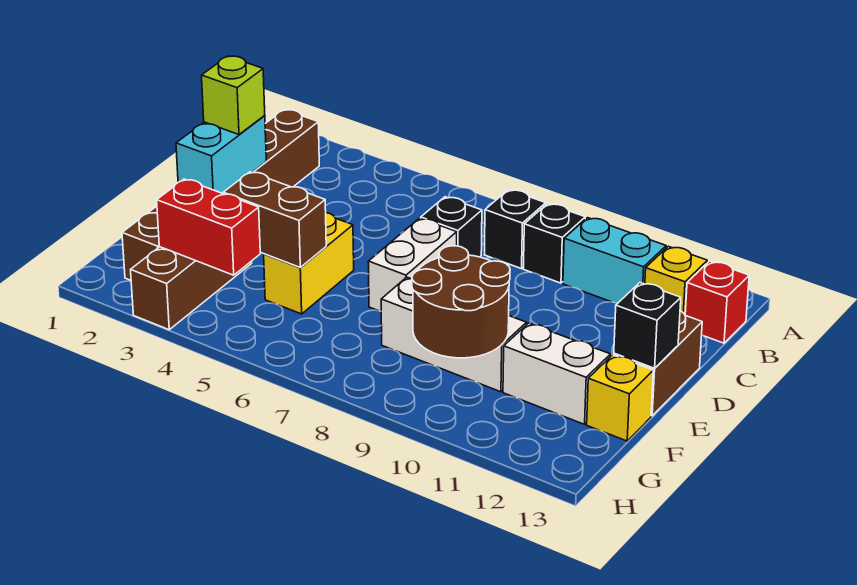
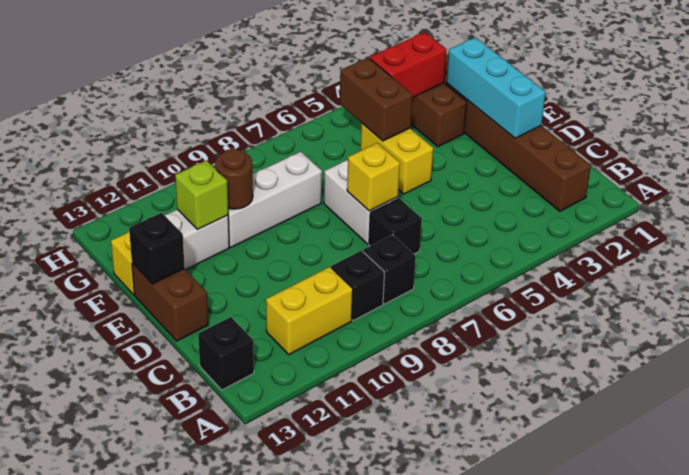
cyan 1x2 brick [563,218,666,303] -> yellow 1x2 brick [266,267,353,354]
yellow 1x1 brick [645,246,707,314] -> yellow 1x1 brick moved to [347,143,400,211]
red 1x1 brick [685,261,749,343] -> black 1x1 brick [198,317,254,390]
cyan 1x2 brick [176,116,266,194] -> cyan 1x3 brick [446,37,546,138]
lime 1x1 brick [202,56,265,134] -> lime 1x1 brick moved to [175,160,228,229]
brown 1x2 brick [223,172,326,268] -> brown 1x2 brick turned to [340,58,412,141]
brown 2x2 round brick [412,246,510,358] -> brown 1x1 round brick [215,149,253,209]

